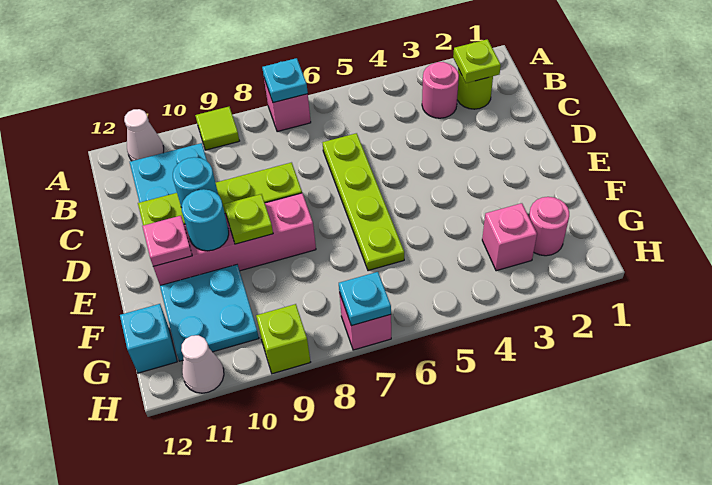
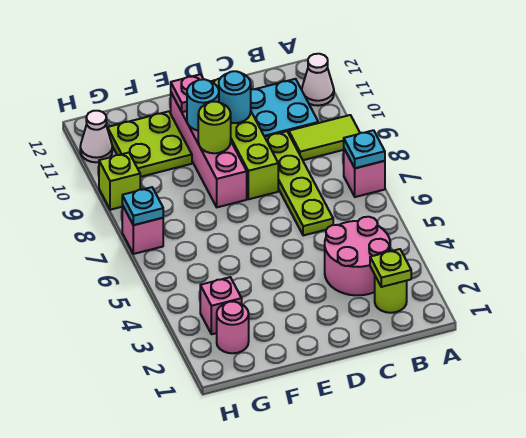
lime 1x1 tile [195,107,239,150] -> lime 1x2 tile [289,115,360,160]
pink 1x1 round brick [422,62,459,118] -> pink 2x2 round brick [325,217,390,295]
lime 1x4 plate [323,133,404,271] -> lime 1x4 plate turned to [265,131,333,236]
lime 1x1 plate [224,194,273,244] -> lime 1x1 round brick [198,102,231,153]
cyan 2x2 plate [160,265,259,361] -> lime 2x2 plate [107,111,192,177]
cyan 1x1 brick [120,304,177,373] -> none

